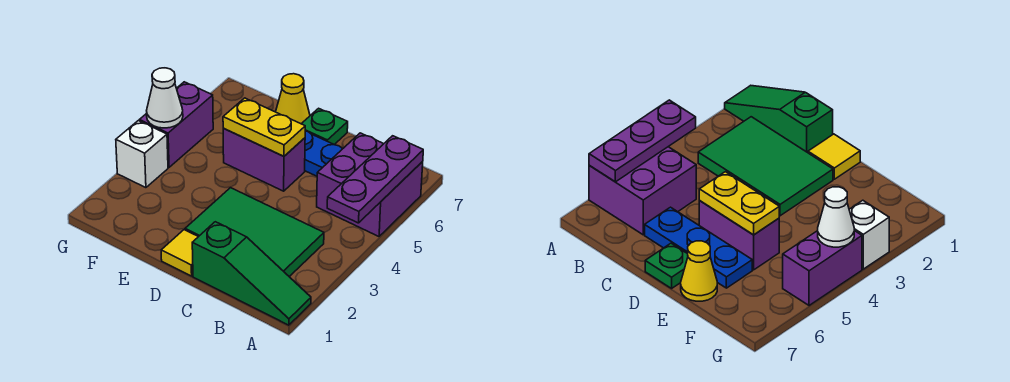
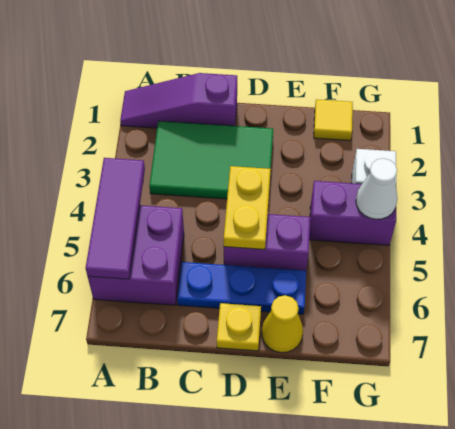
green 1x3 slope [192,222,311,325] -> purple 1x3 slope [120,73,237,128]
purple 1x3 plate [327,136,423,223] -> purple 1x3 tile [86,158,145,279]
yellow 1x1 tile [161,230,198,276] -> yellow 1x1 tile moved to [314,100,353,141]
yellow 1x2 plate [223,98,305,156] -> yellow 1x2 plate turned to [224,166,271,249]
green 1x1 plate [302,108,348,145] -> yellow 1x1 plate [217,303,261,351]
purple 1x2 brick [139,82,213,167] -> purple 1x2 brick turned to [309,181,396,245]

